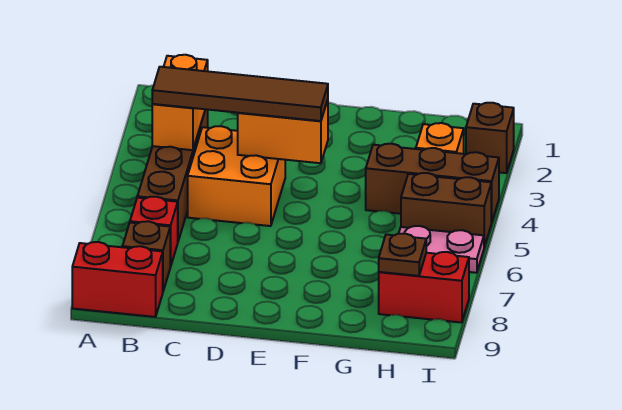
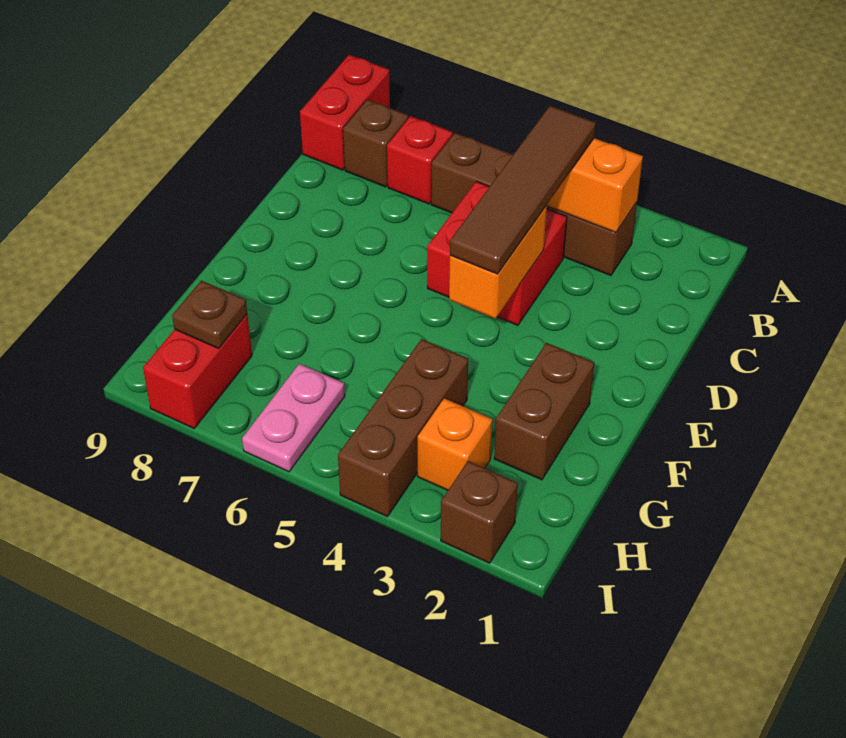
orange 2x2 brick [188,126,285,226] -> red 2x2 brick [427,181,567,325]
brown 1x2 brick [401,173,491,247] -> brown 1x2 brick moved to [494,343,594,480]

